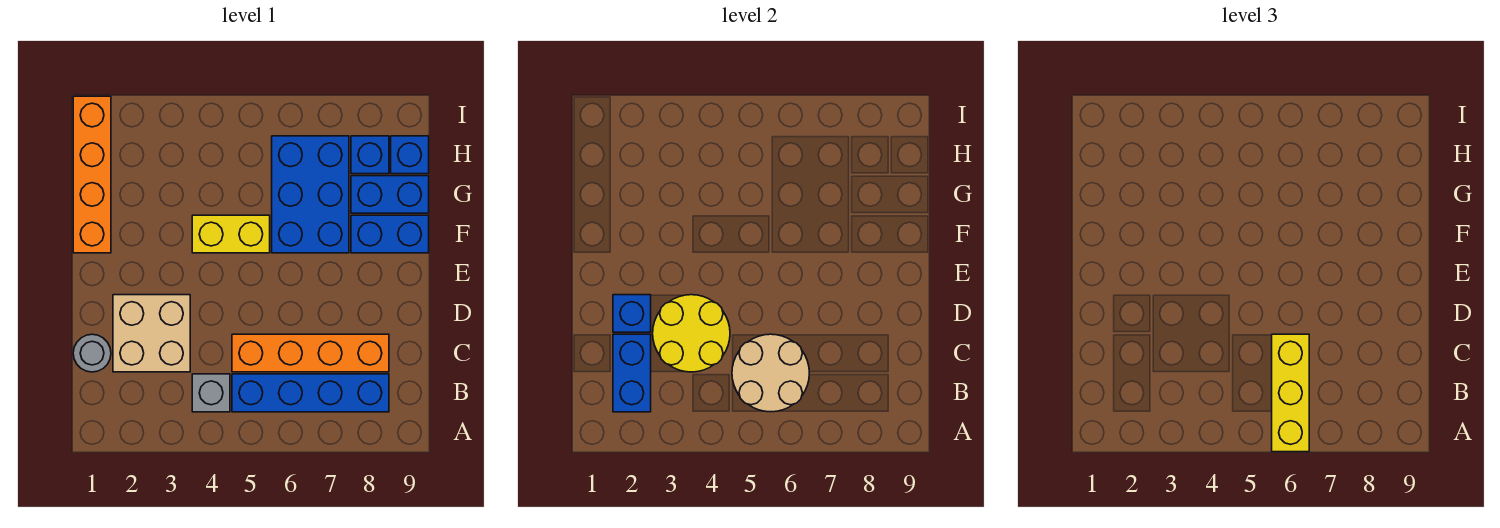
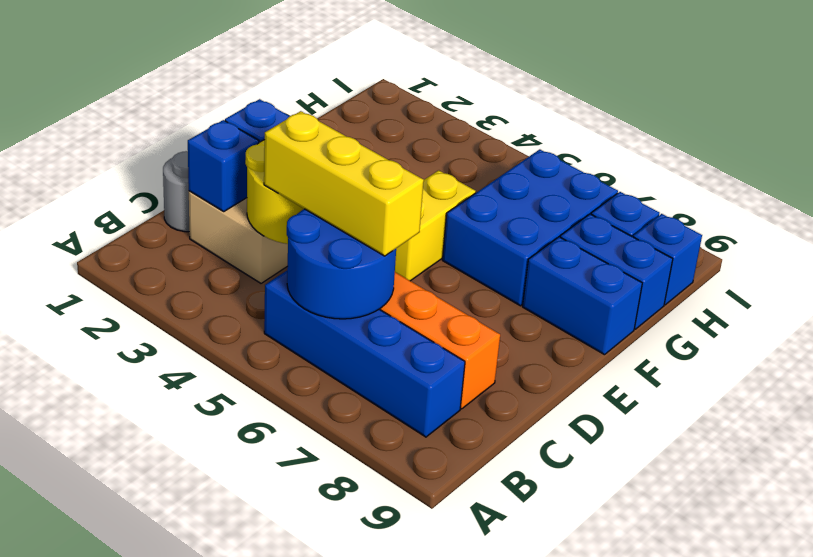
yellow 1x3 brick [1272,334,1309,452] -> yellow 1x3 brick turned to [264,111,424,256]
blue 1x2 brick [613,334,651,412] -> blue 1x1 brick [188,120,259,211]
grey 1x1 brick [192,374,230,412] -> none
tan 2x2 round brick [732,334,809,412] -> blue 2x2 round brick [287,209,396,319]
orange 1x4 brick [73,96,111,253] -> none
yellow 1x2 brick [192,215,270,253] -> yellow 1x2 brick turned to [395,170,476,281]

